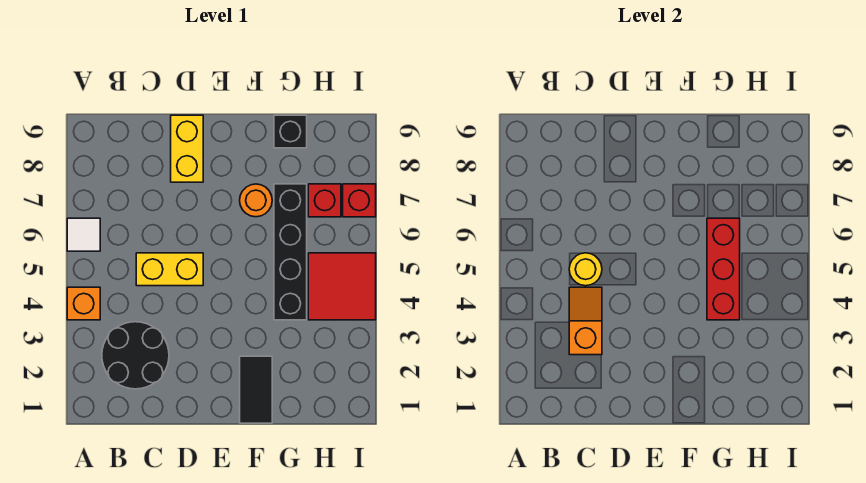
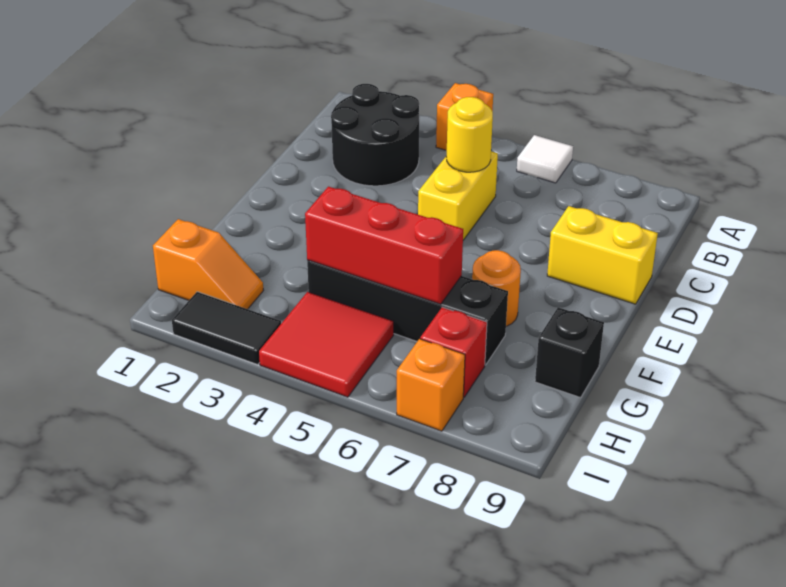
orange 1x2 slope [569,287,602,355] -> orange 1x2 slope moved to [153,219,263,309]
black 1x2 tile [240,356,272,423] -> black 1x2 tile moved to [172,292,281,365]
red 1x1 brick [343,184,376,217] -> orange 1x1 brick [397,339,465,431]

